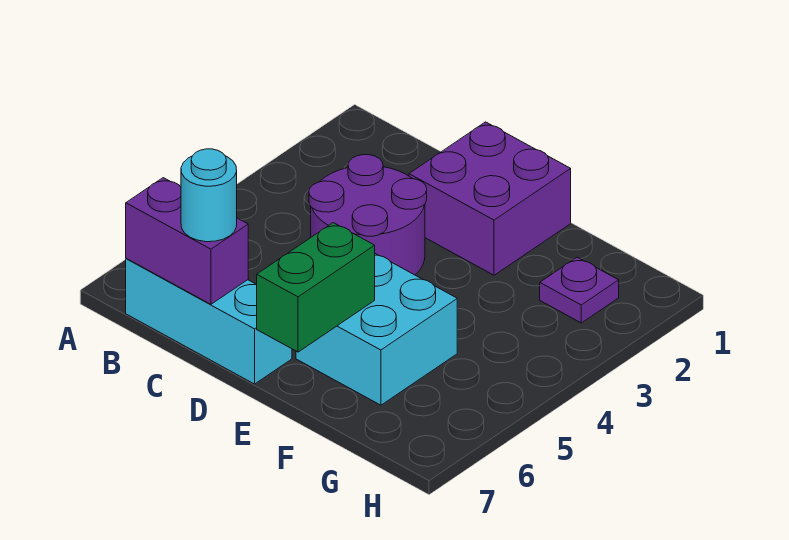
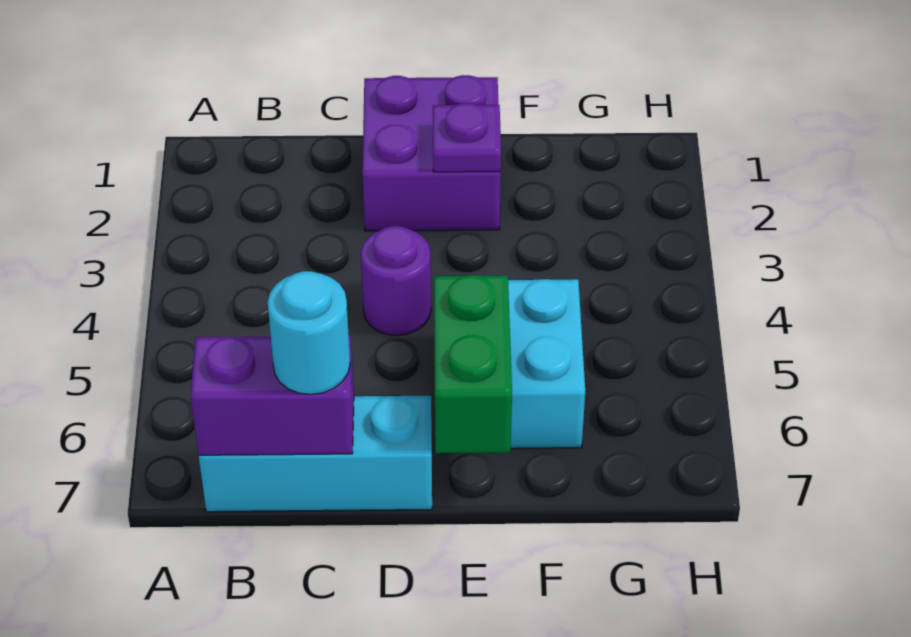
purple 2x2 round brick [309,155,427,275] -> purple 1x1 round brick [361,226,431,335]
purple 1x1 plate [540,257,619,323] -> purple 1x1 plate moved to [433,103,501,172]

